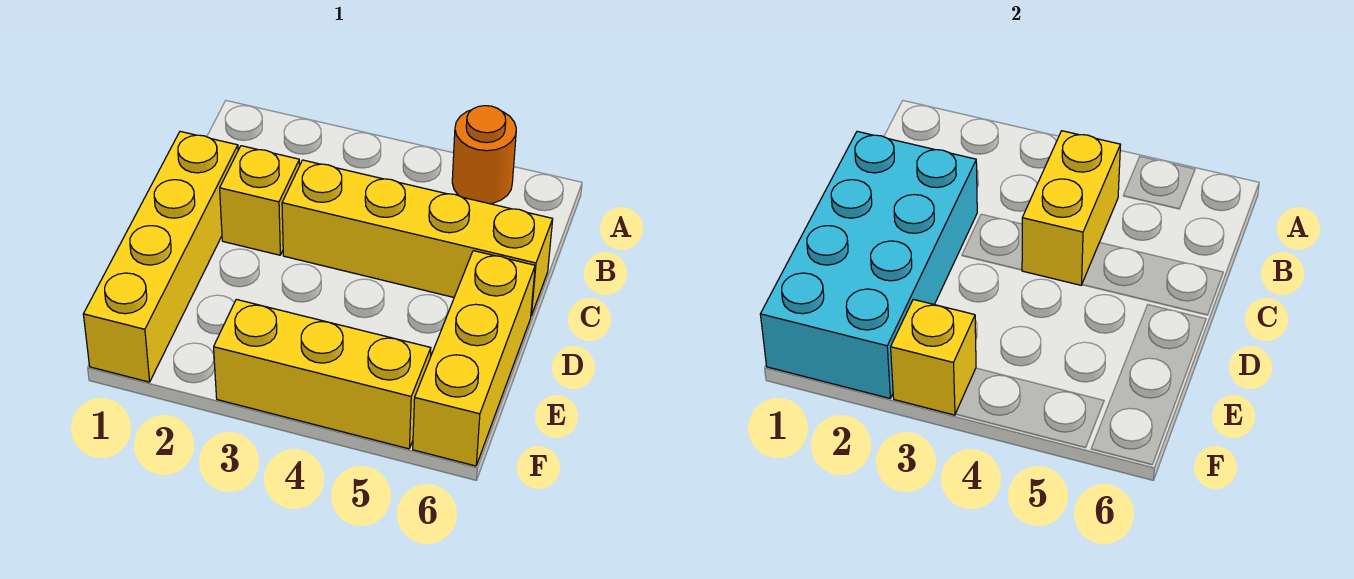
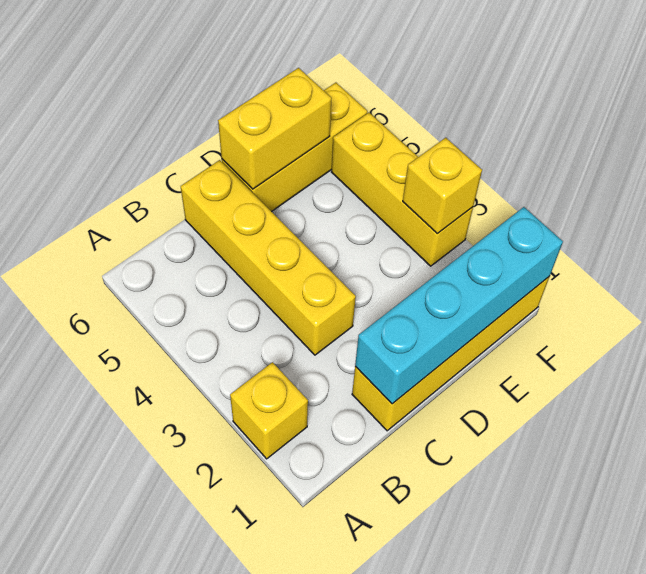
orange 1x1 round brick [452,106,516,204] -> none
yellow 1x2 brick [1022,131,1120,285] -> yellow 1x2 brick moved to [218,68,331,189]
cyan 2x4 brick [760,131,977,398] -> cyan 1x4 brick [355,207,563,404]
yellow 1x1 brick [220,146,300,255] -> yellow 1x1 brick moved to [230,362,308,459]

